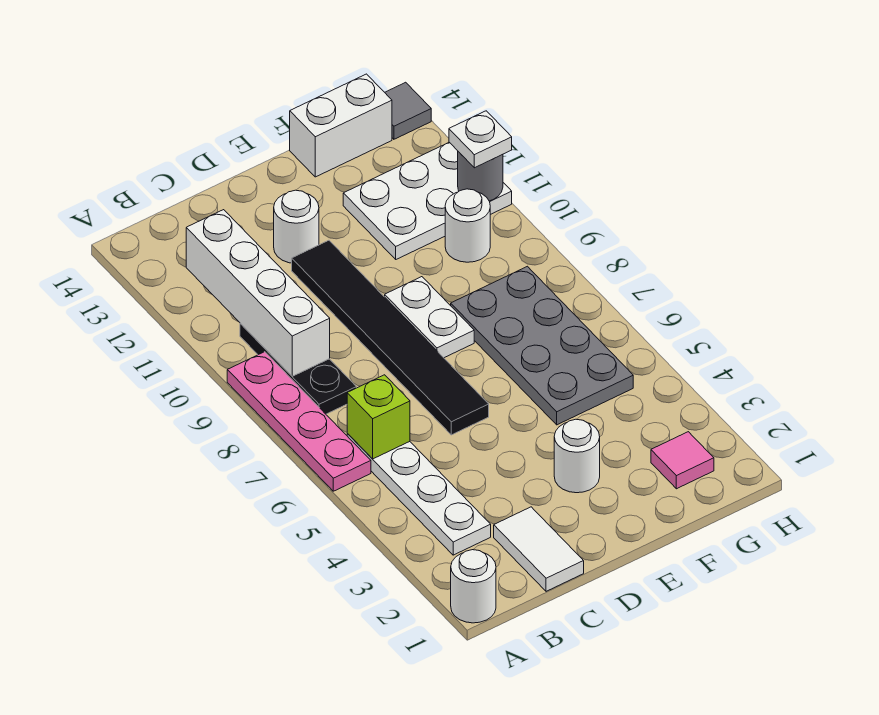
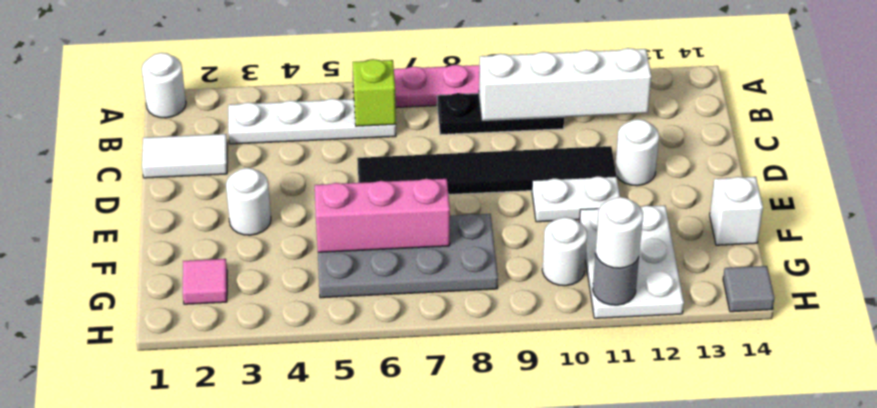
white 1x2 plate [385,277,474,358] -> white 1x2 plate moved to [532,176,620,222]
none -> pink 1x3 brick [315,179,450,252]
white 1x2 brick [290,74,392,177] -> white 1x1 brick [710,177,763,245]
white 1x1 plate [449,111,512,168] -> white 1x1 round brick [596,197,643,268]

